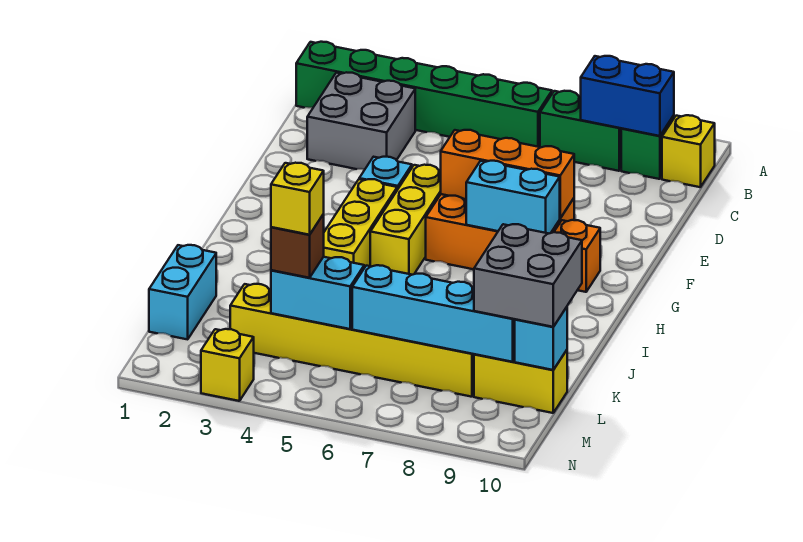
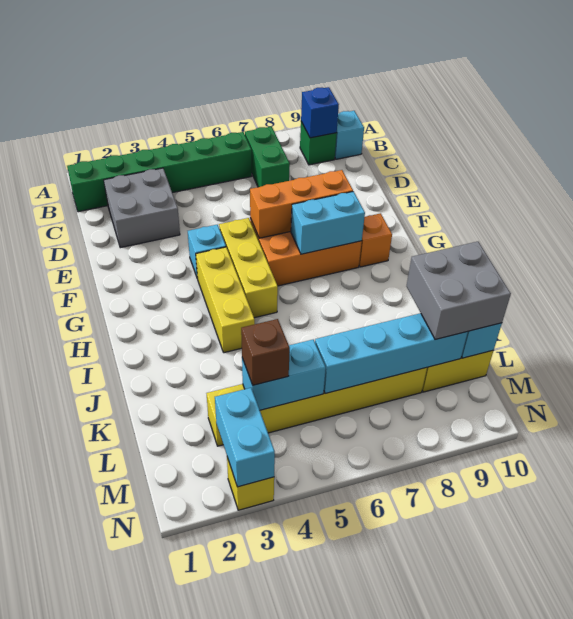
green 1x2 brick [540,91,621,171] -> green 1x2 brick turned to [245,127,290,187]
blue 1x2 brick [581,56,674,136] -> blue 1x1 brick [301,87,339,138]
yellow 1x1 brick [662,115,715,187] -> cyan 1x1 brick [335,111,364,159]
cyan 1x2 brick [149,245,216,339] -> cyan 1x2 brick moved to [215,388,275,487]
yellow 1x1 brick [271,163,324,235] -> none

